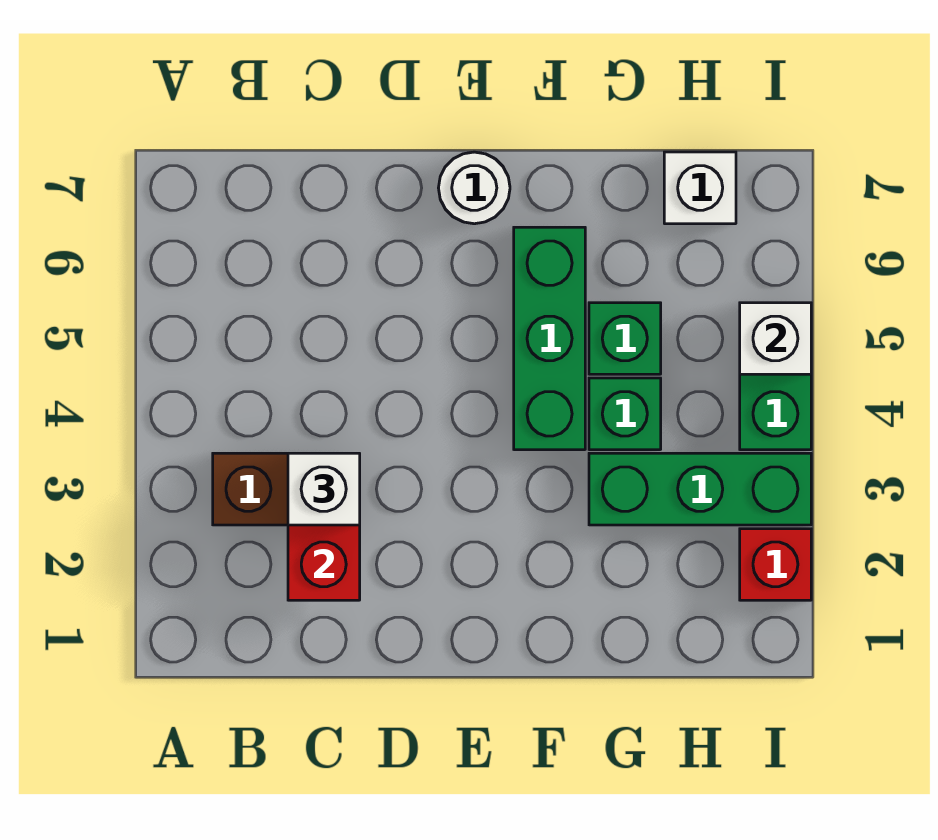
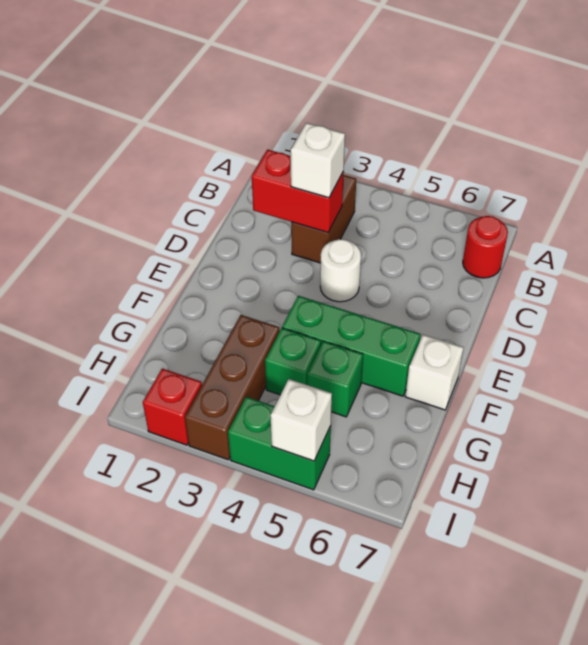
none -> red 1x1 round brick [463,216,508,278]
white 1x1 round brick [439,152,510,224] -> white 1x1 round brick moved to [320,239,361,302]
green 1x3 brick [589,453,811,525] -> brown 1x3 brick [185,315,280,460]
white 1x1 brick [664,152,736,224] -> white 1x1 brick moved to [405,335,464,410]

